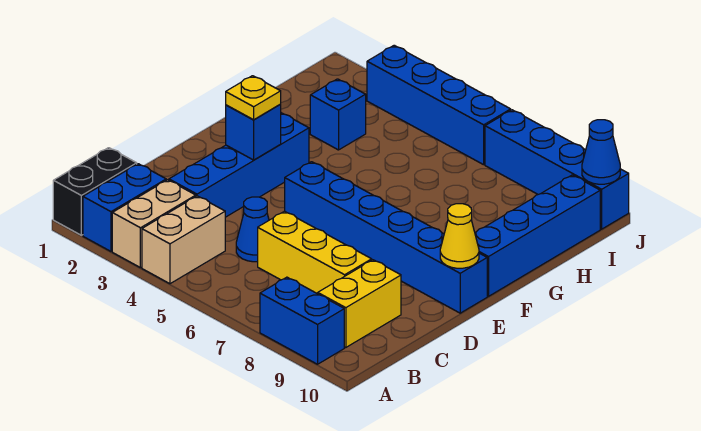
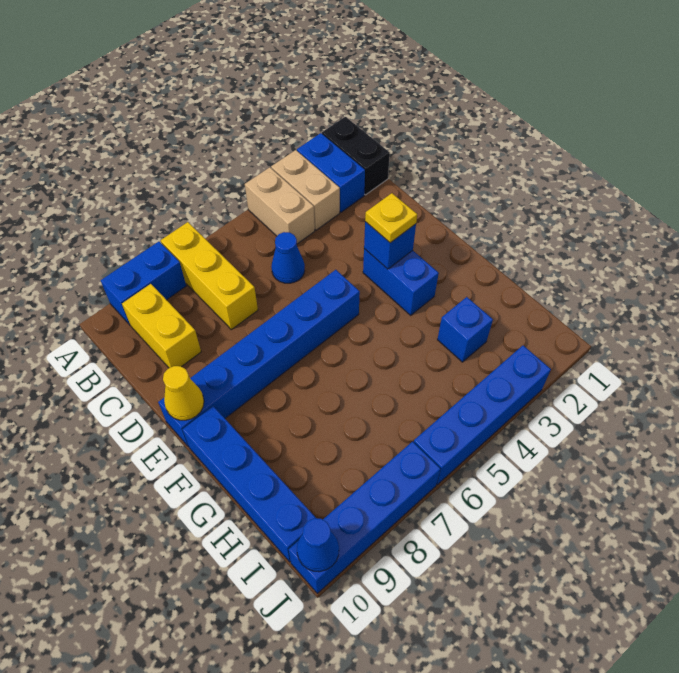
blue 1x4 brick [169,113,309,217] -> blue 1x2 brick [363,249,439,315]
yellow 1x3 brick [258,211,372,294] -> yellow 1x3 brick turned to [161,222,258,330]

